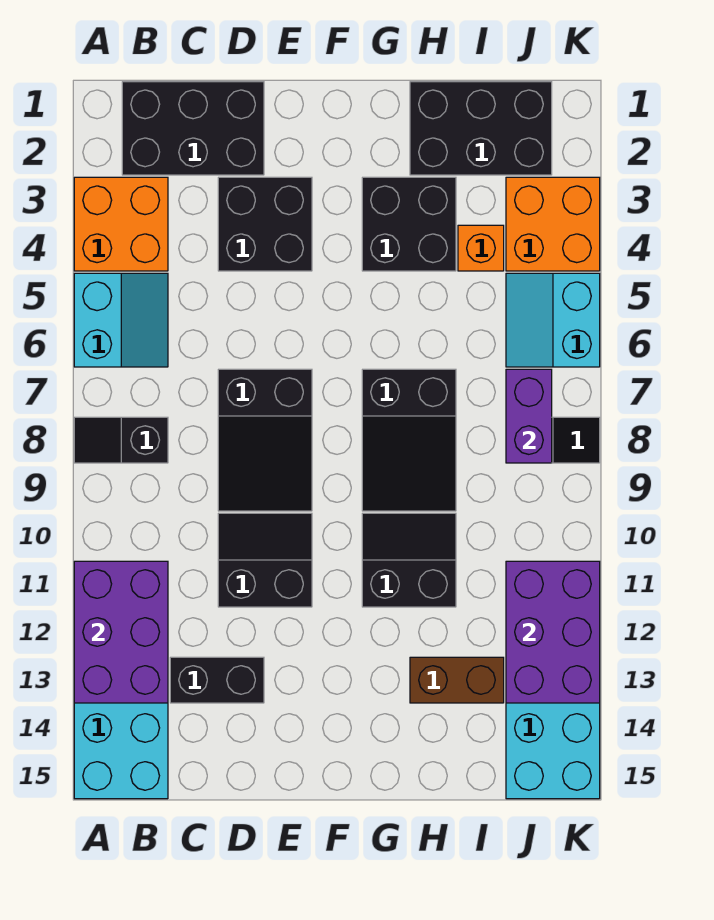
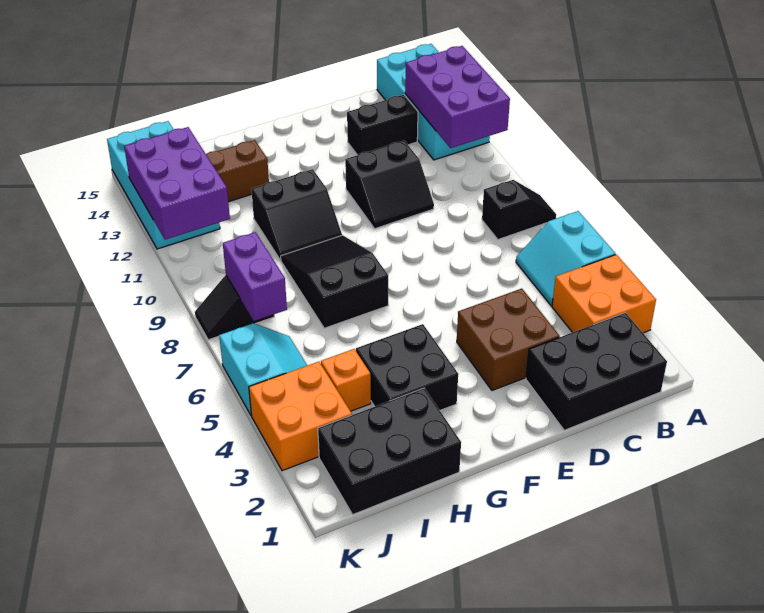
black 2x2 brick [218,177,312,271] -> brown 2x2 brick [457,289,560,390]
black 2x3 slope [218,369,312,511] -> none

